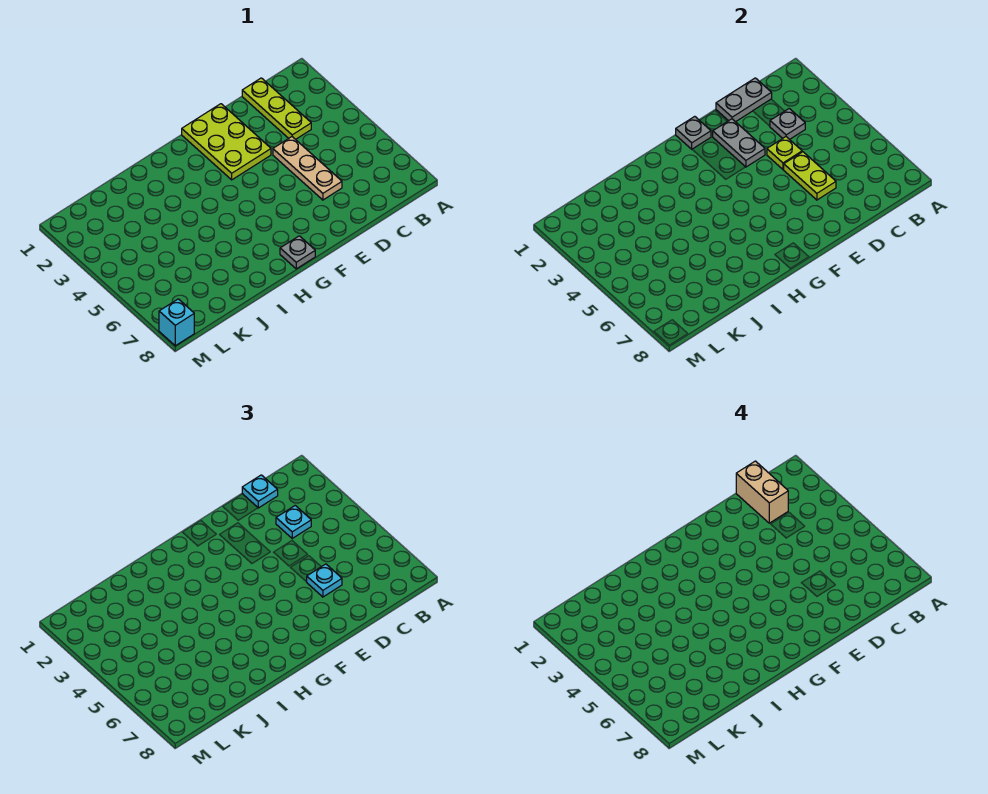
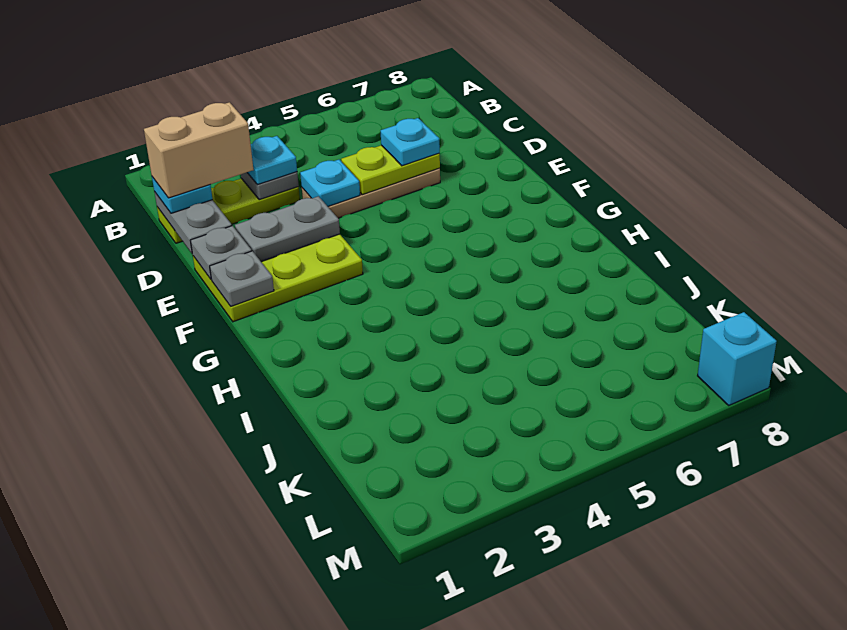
lime 1x1 plate [767,137,802,169] -> cyan 1x1 plate [300,160,360,206]
grey 1x1 plate [280,236,315,269] -> grey 1x1 plate moved to [190,226,252,279]

